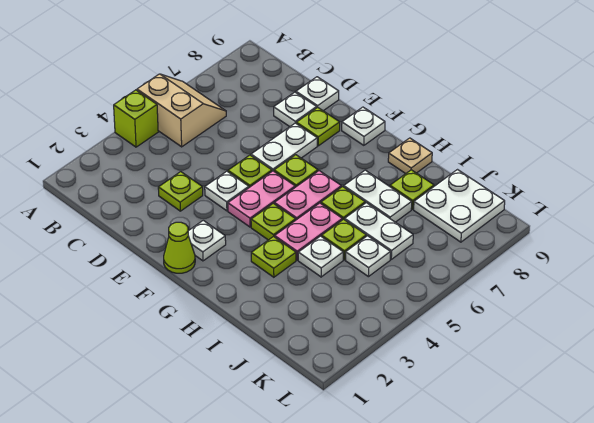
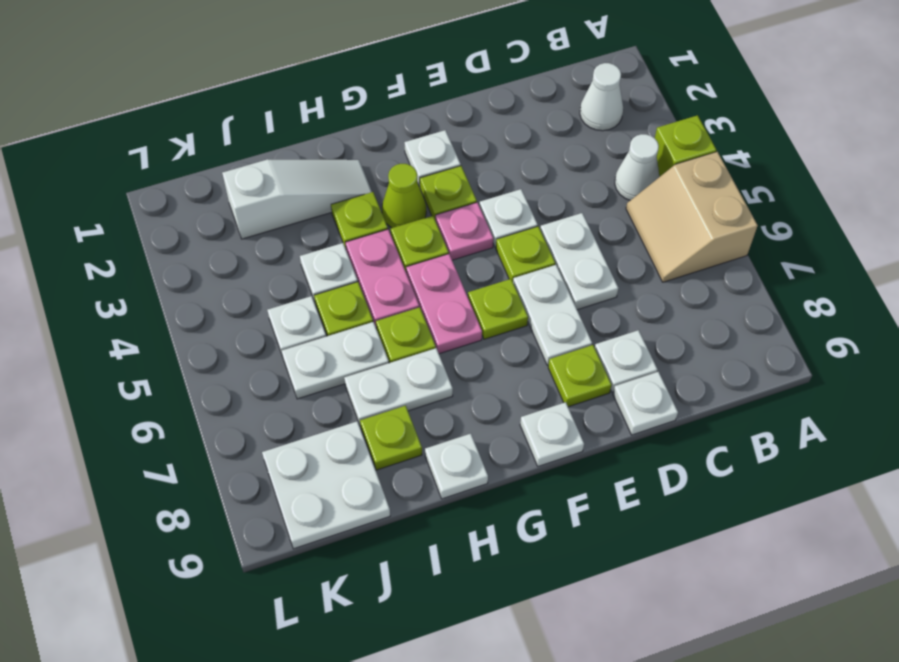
tan 2x2 slope [137,74,226,147] -> tan 2x2 slope turned to [626,152,758,282]
none -> white 1x1 cone [580,63,623,131]
none -> white 1x1 cone [615,134,659,200]
lime 1x1 plate [158,172,203,211] -> lime 1x1 plate moved to [420,166,477,218]
none -> white 1x2 plate [540,213,618,310]
lime 1x1 cone [164,222,195,273] -> lime 1x1 cone moved to [382,164,426,228]
pink 1x2 plate [228,171,295,227] -> pink 1x1 plate [435,203,493,260]
none -> white 1x3 slope [222,159,372,239]
tan 1x1 plate [388,138,432,174] -> white 1x1 plate [425,434,488,499]

